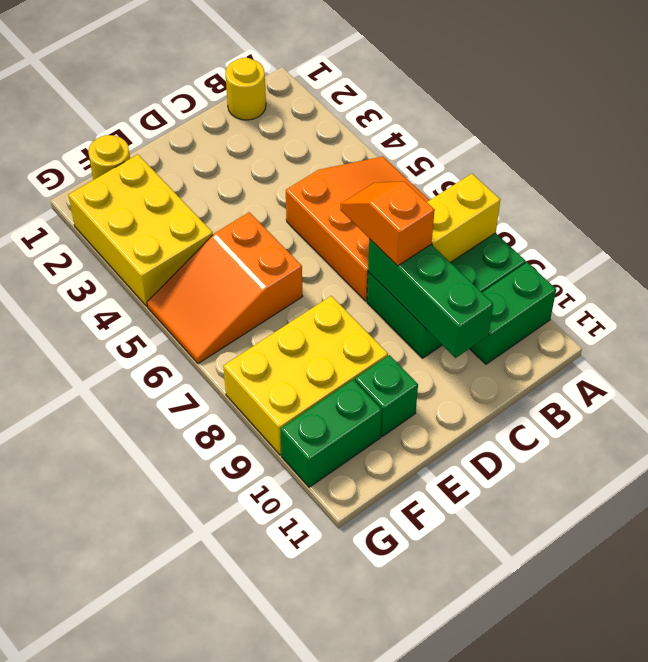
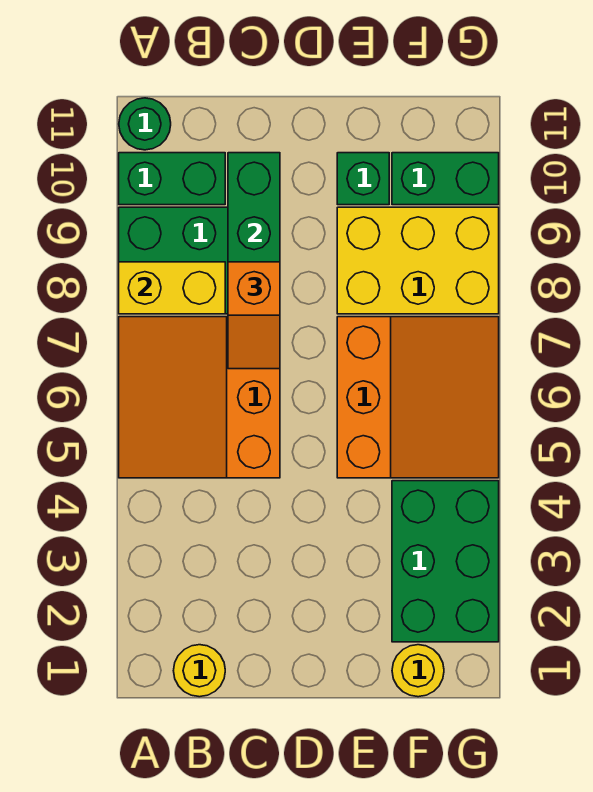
none -> green 1x1 round brick [119,98,171,150]
orange 2x3 slope [147,212,303,364] -> orange 3x3 slope [337,317,499,478]
yellow 2x3 brick [68,155,213,306] -> green 2x3 brick [392,481,499,642]

